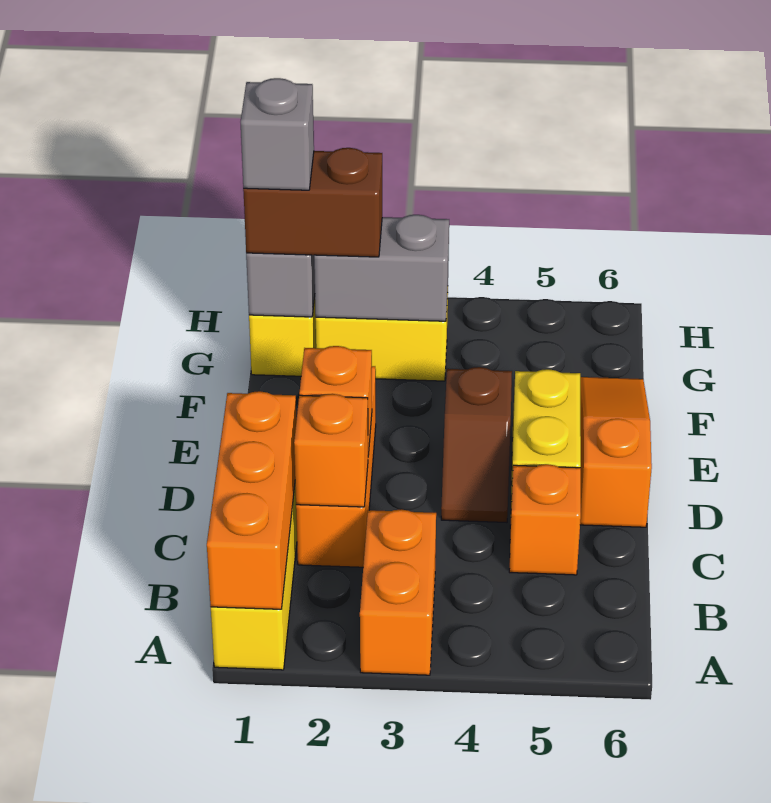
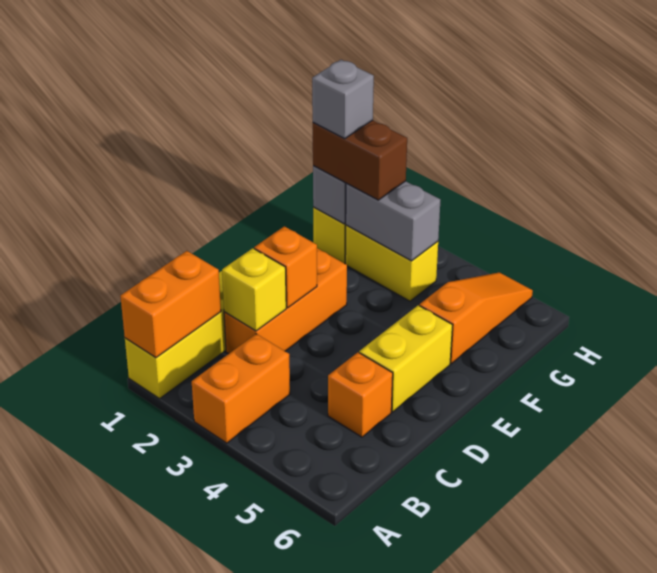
orange 1x3 brick [207,391,296,609] -> orange 1x2 brick [120,251,221,358]
orange 1x1 brick [294,394,368,507] -> yellow 1x1 brick [222,248,286,331]
brown 1x2 slope [441,367,512,523] -> none
orange 1x3 slope [580,377,652,527] -> orange 1x3 slope moved to [420,272,533,364]

